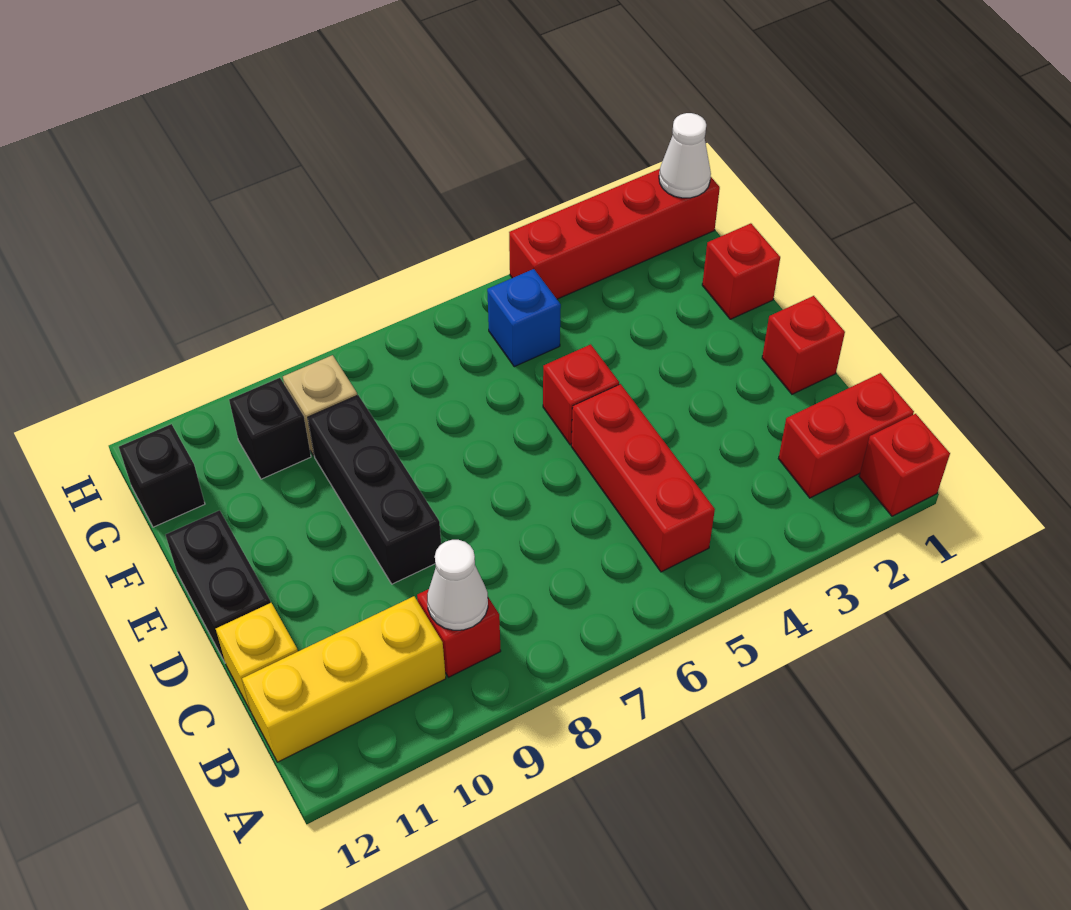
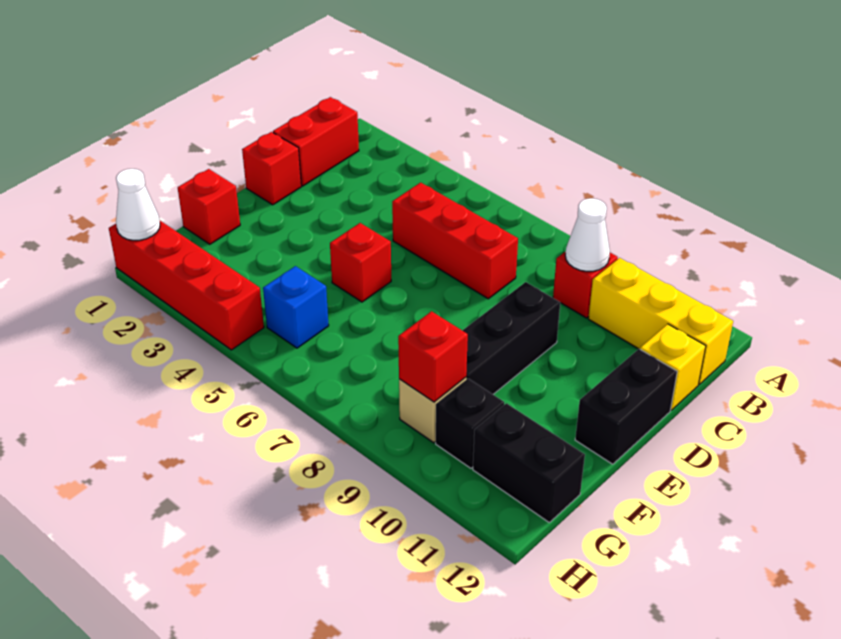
red 1x1 brick [859,414,950,516] -> red 1x1 brick moved to [398,311,468,402]
red 1x2 brick [778,373,914,498] -> red 1x2 brick turned to [273,97,359,186]
red 1x3 brick [571,384,715,572] -> red 1x3 brick turned to [392,183,518,299]
black 1x1 brick [119,424,205,527] -> black 1x2 brick [473,403,585,522]

